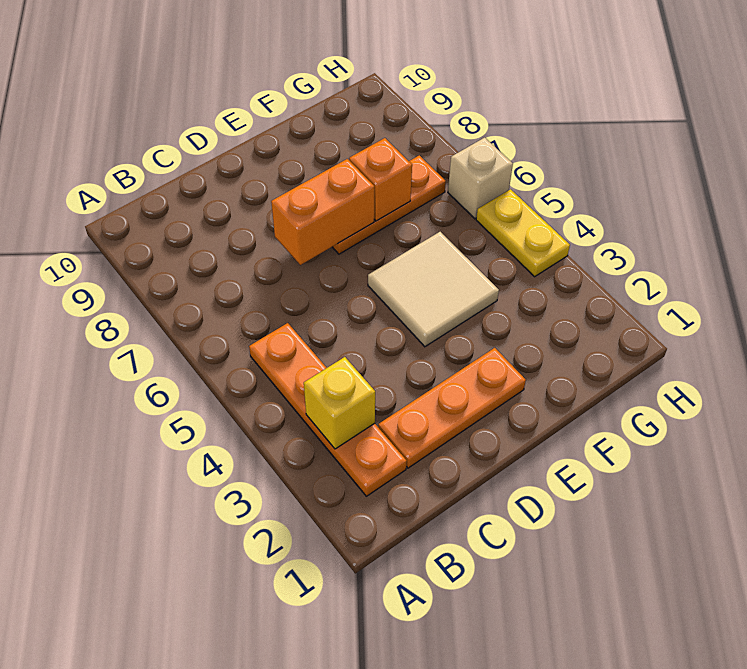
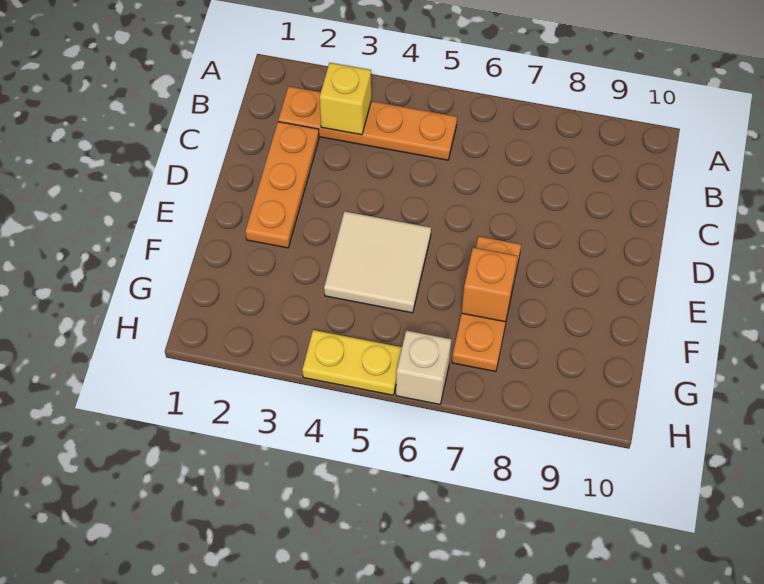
orange 1x2 brick [271,159,374,265] -> none

